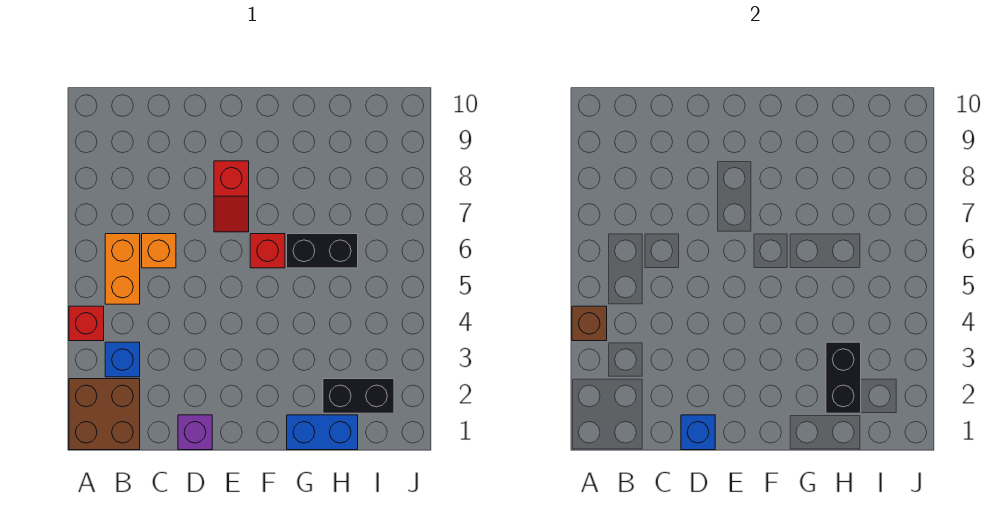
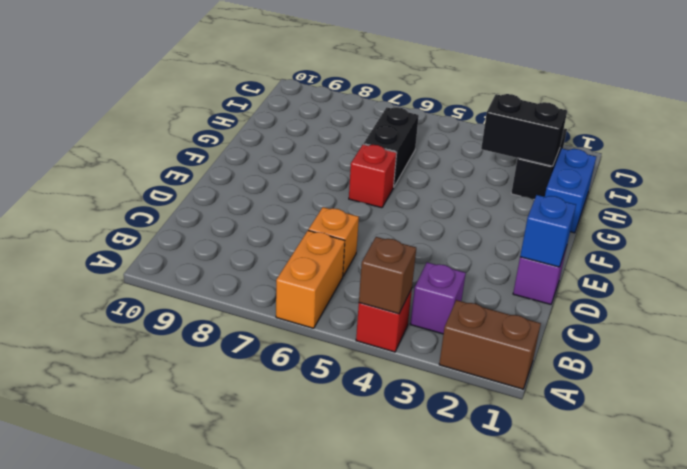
brown 2x2 brick [69,379,140,450] -> brown 1x2 brick [439,300,541,389]
blue 1x1 brick [105,342,140,377] -> purple 1x1 brick [410,262,466,334]
orange 1x2 brick [105,234,140,304] -> orange 1x2 brick turned to [276,230,345,328]
red 1x2 slope [214,161,249,232] -> none

